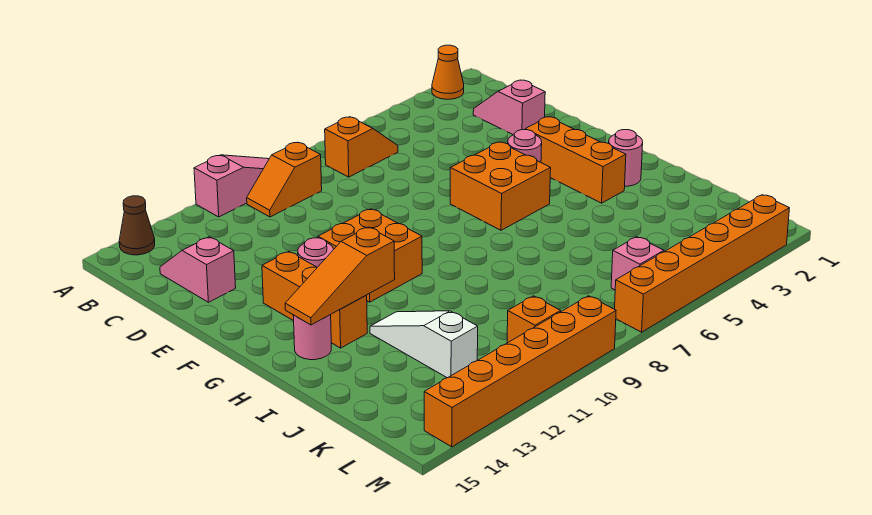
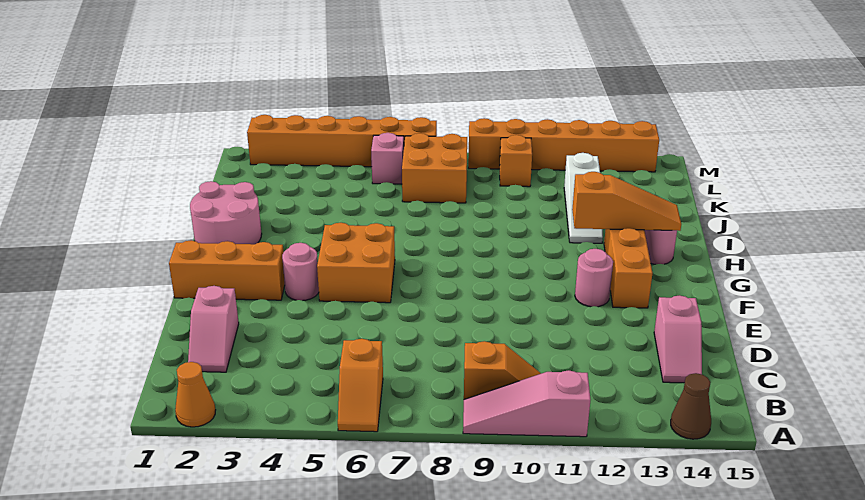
orange 1x2 slope [325,117,398,177] -> orange 1x2 slope turned to [338,339,383,432]
orange 1x3 brick [525,117,626,203] -> orange 1x3 brick turned to [169,240,285,300]
orange 2x2 brick [318,209,422,302] -> orange 2x2 brick moved to [402,133,467,203]
pink 1x1 round brick [609,130,643,186] -> pink 2x2 round brick [190,181,262,244]

